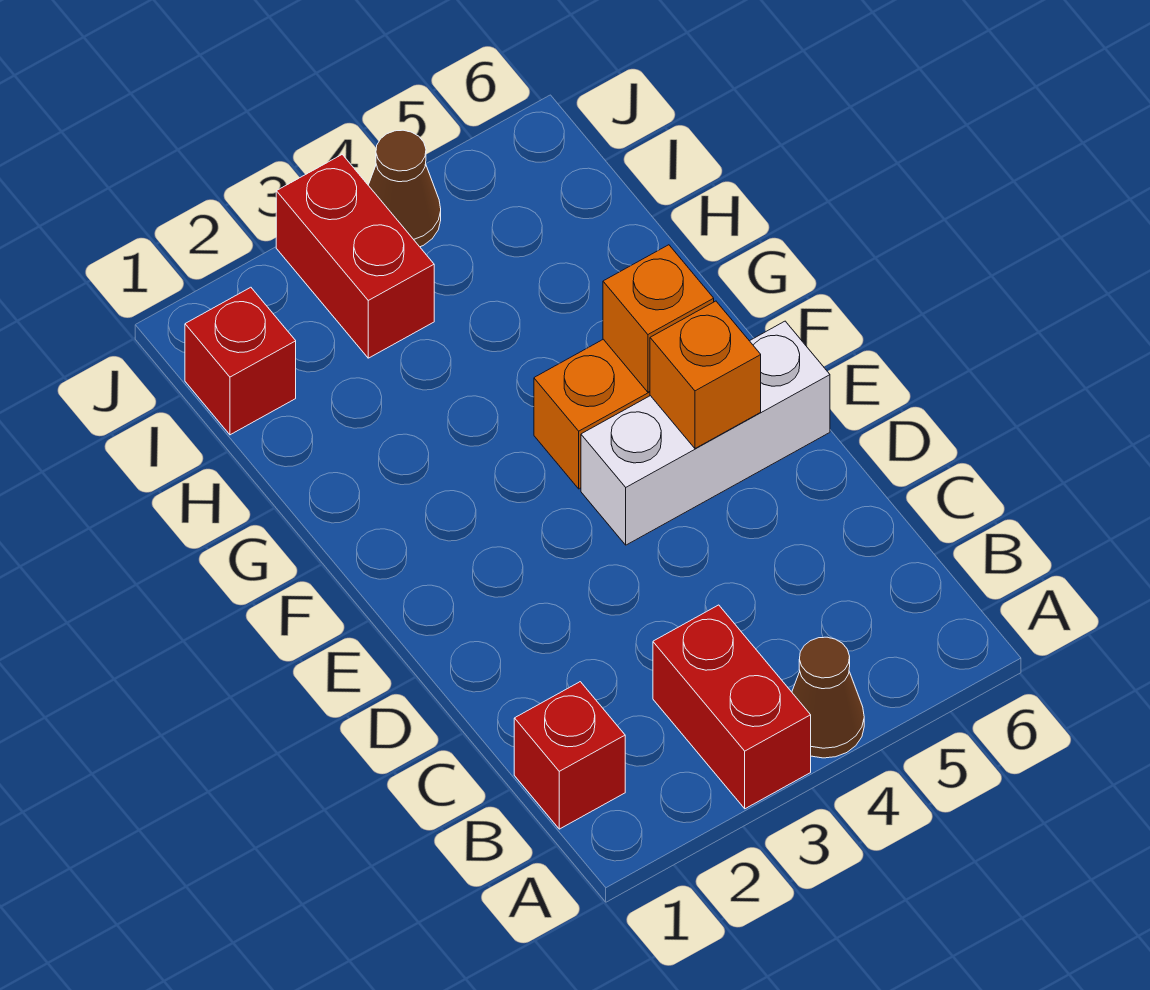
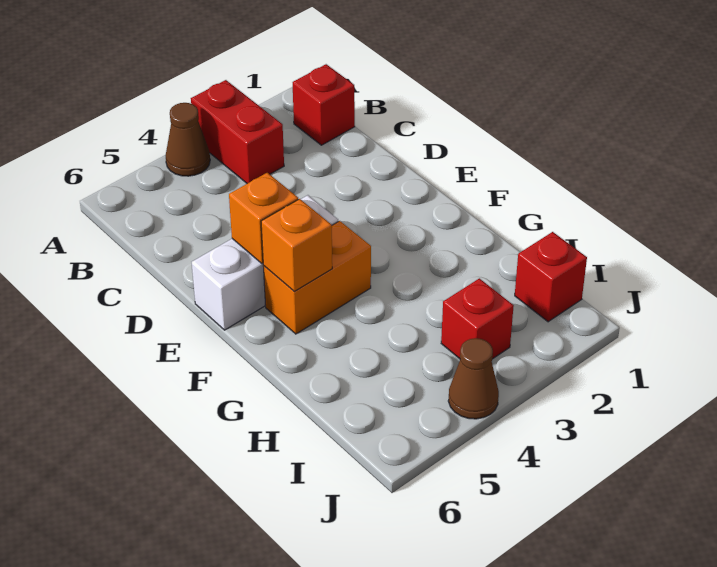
red 1x2 brick [276,155,434,358] -> red 1x1 brick [441,278,514,359]

